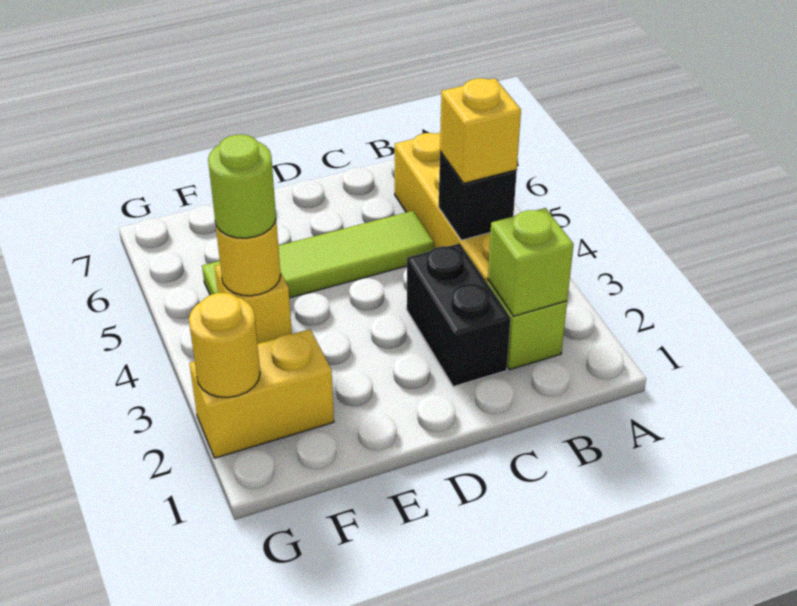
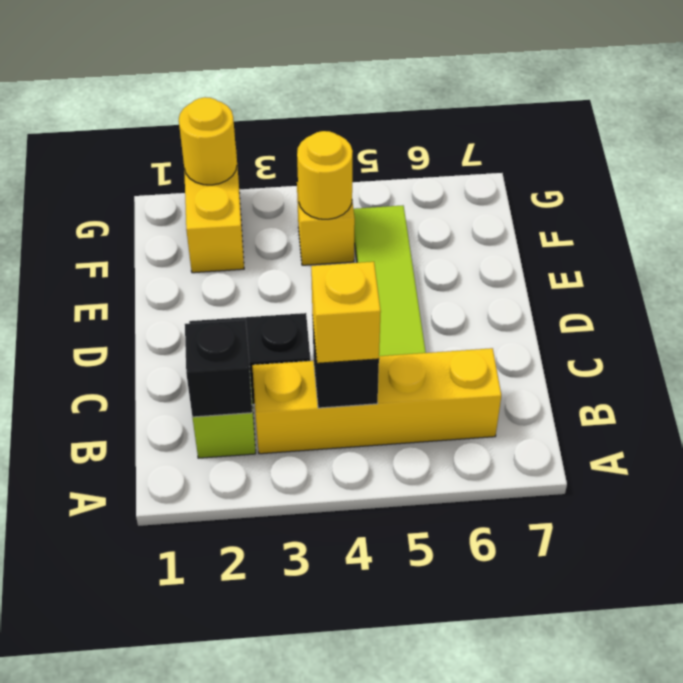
lime 1x1 brick [488,208,574,316] -> black 1x1 brick [185,320,252,417]
lime 1x1 round brick [208,135,276,238] -> none

